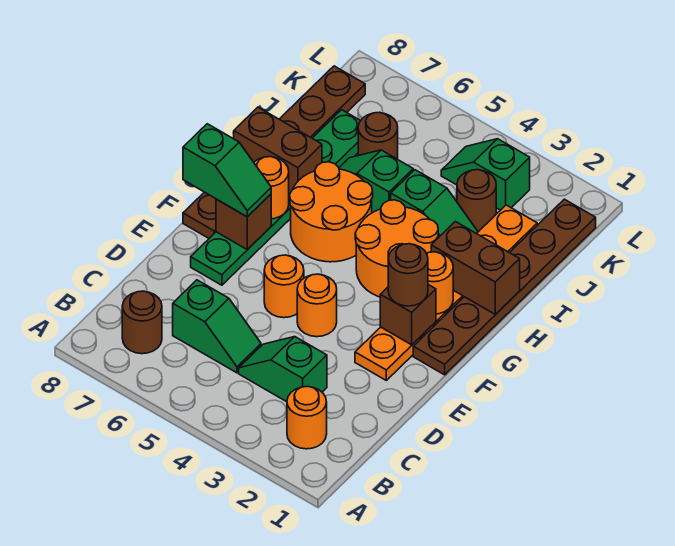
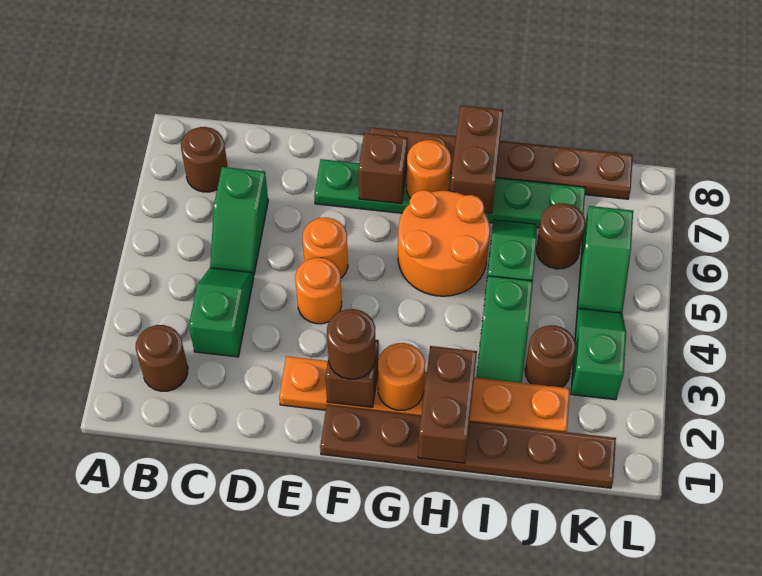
orange 1x1 round brick [287,386,327,449] -> brown 1x1 round brick [136,325,188,391]
green 1x2 slope [183,124,271,217] -> green 1x2 slope moved to [577,206,633,313]
orange 2x2 round brick [355,200,438,297] -> none

